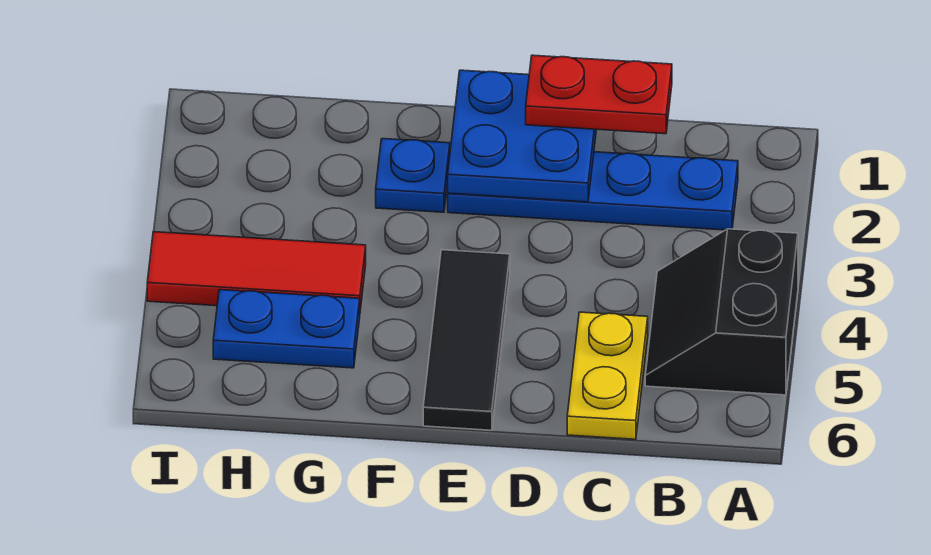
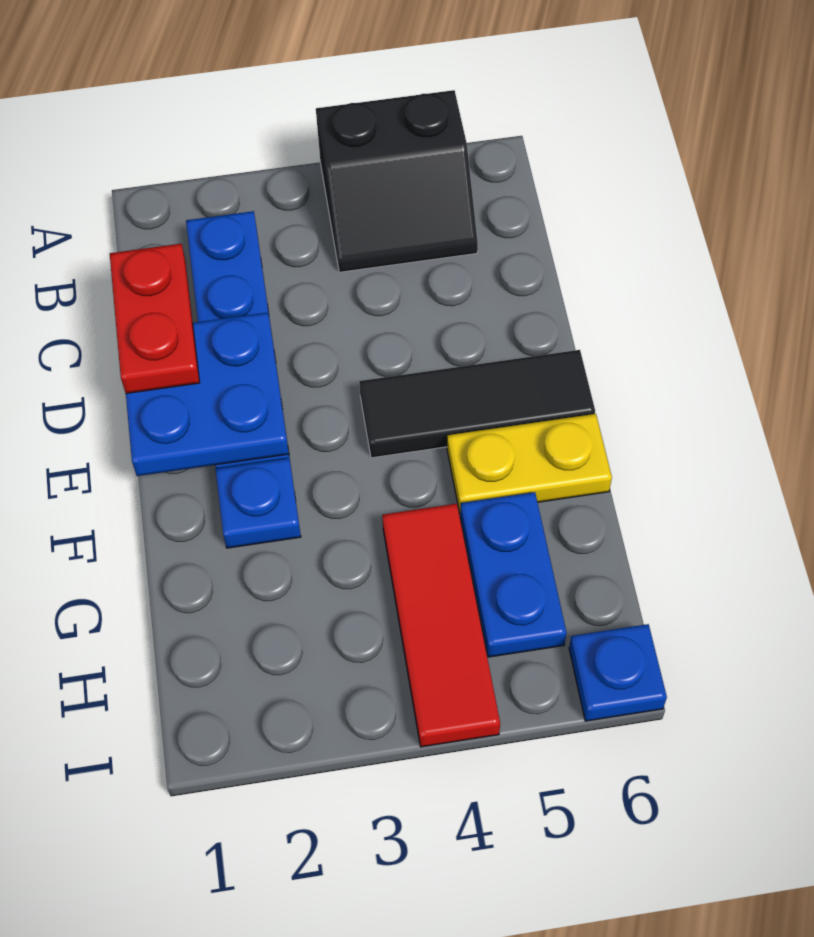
yellow 1x2 plate [567,312,648,439] -> yellow 1x2 plate moved to [447,414,612,513]
none -> blue 1x1 plate [569,624,667,721]

